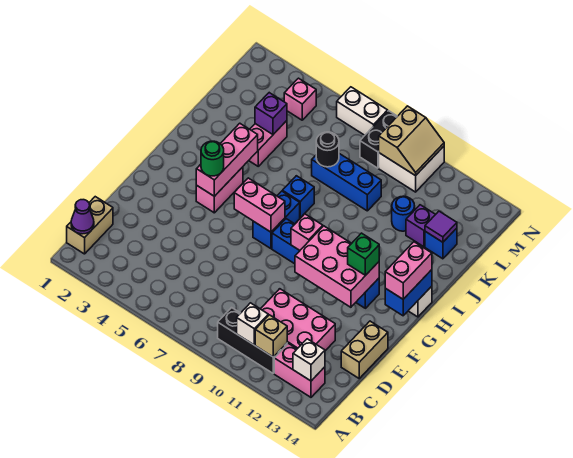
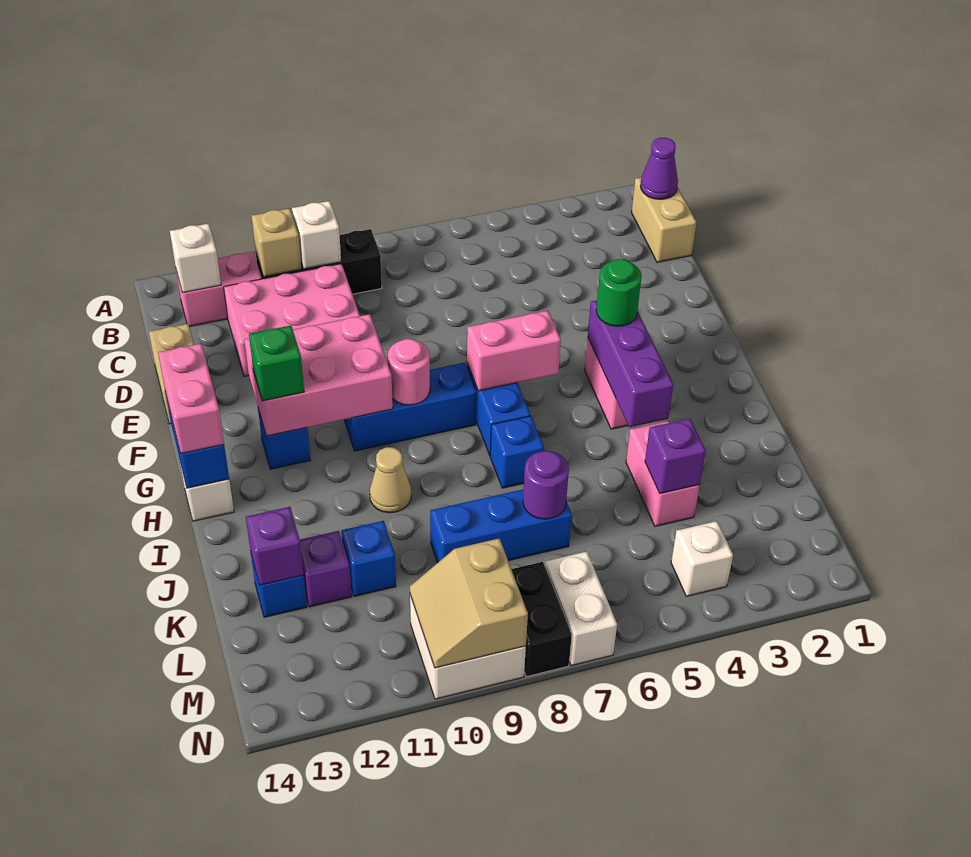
pink 1x3 brick [196,123,258,196] -> purple 1x3 brick [588,300,673,427]
pink 1x1 brick [291,214,323,250] -> pink 1x1 round brick [388,339,430,405]
none -> tan 1x1 cone [370,447,411,513]
black 1x1 round brick [316,132,339,167] -> purple 1x1 round brick [523,451,569,519]
blue 1x1 round brick [392,196,415,231] -> blue 1x1 brick [341,521,396,596]
purple 1x1 tile [425,211,457,242] -> purple 1x1 brick [246,507,304,585]
pink 1x1 brick [284,78,316,120] -> white 1x1 brick [671,521,733,596]
white 1x2 brick [337,87,388,135] -> white 1x2 brick turned to [545,551,617,666]

